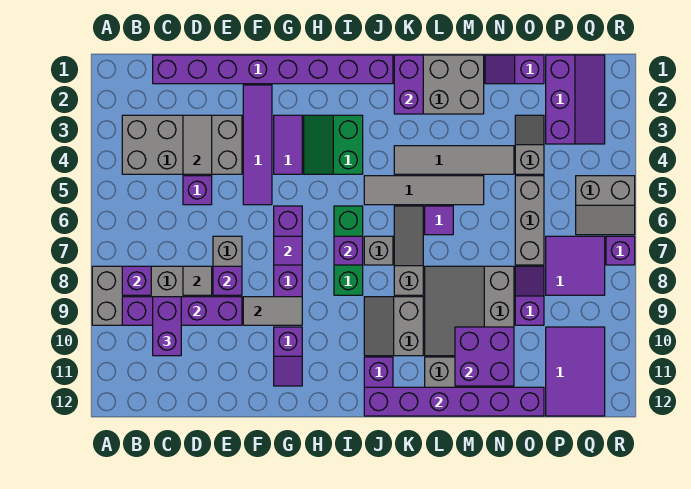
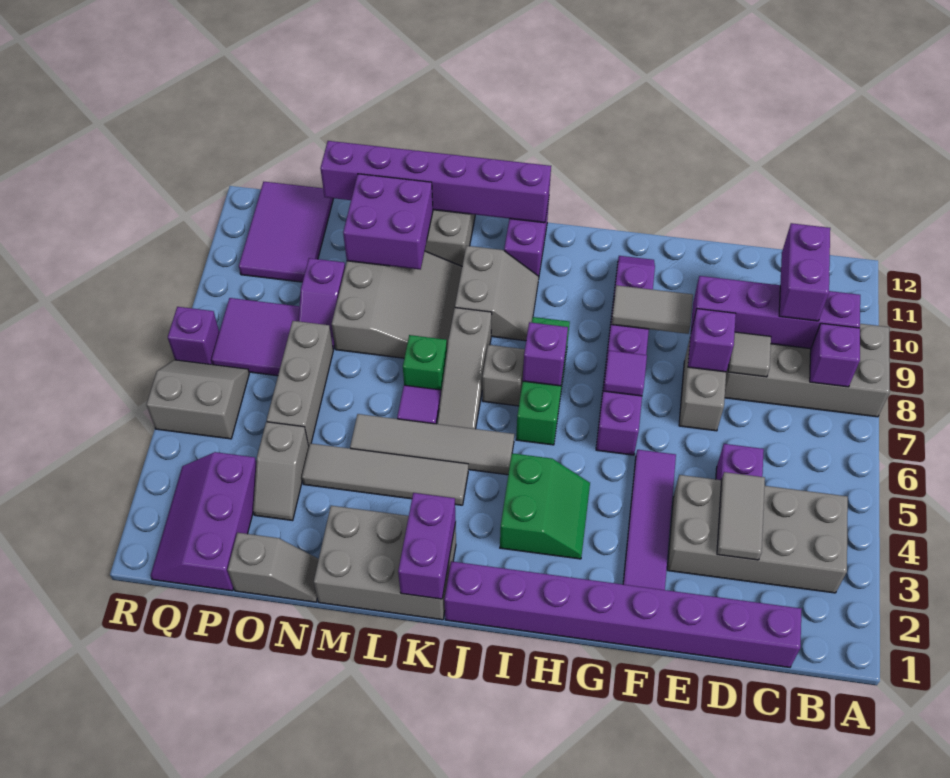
purple 1x2 tile [274,115,302,174] -> none
none -> green 1x1 brick [403,335,447,391]
purple 1x2 slope [485,55,544,84] -> grey 1x2 slope [228,533,319,602]

